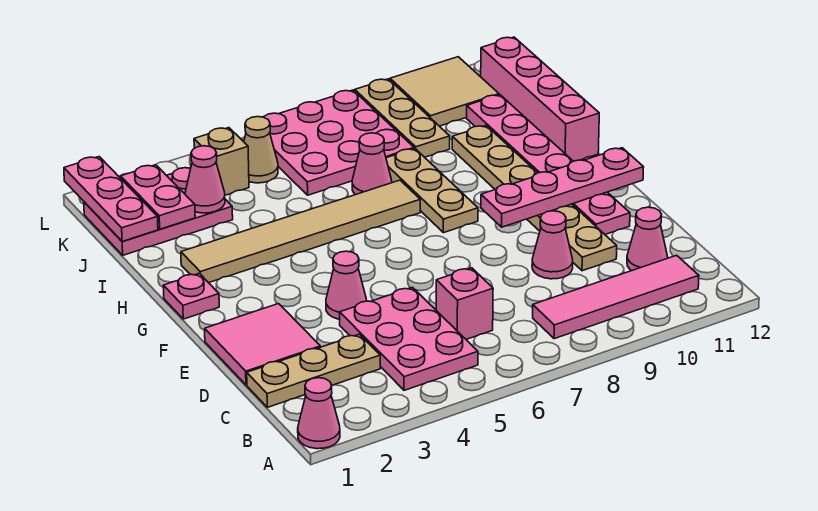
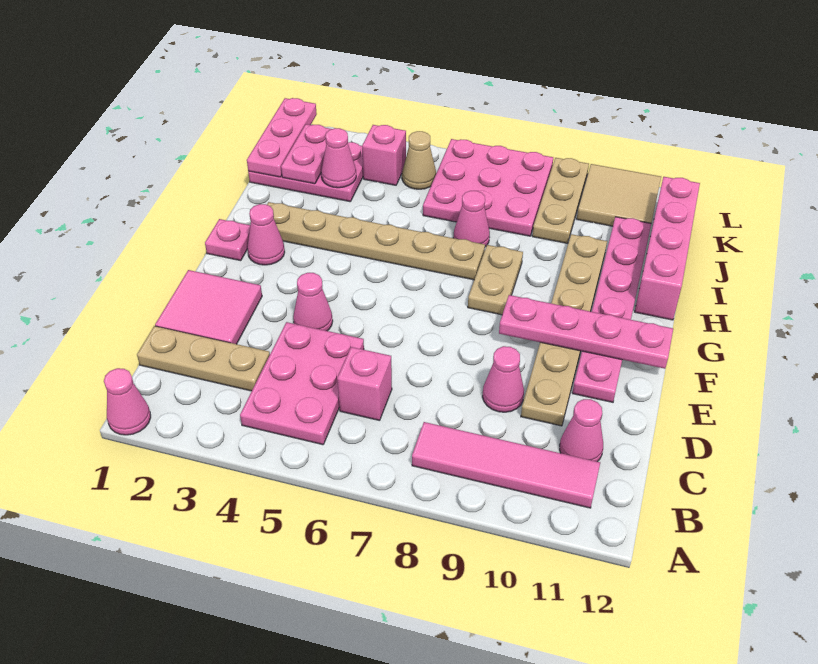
none -> pink 1x1 cone [247,204,285,265]
tan 1x3 plate [386,149,478,233] -> tan 1x2 plate [468,245,523,315]
tan 1x6 tile [181,180,420,283] -> tan 1x6 plate [267,202,485,280]
tan 1x1 brick [194,128,249,195] -> pink 1x1 brick [362,125,406,185]

